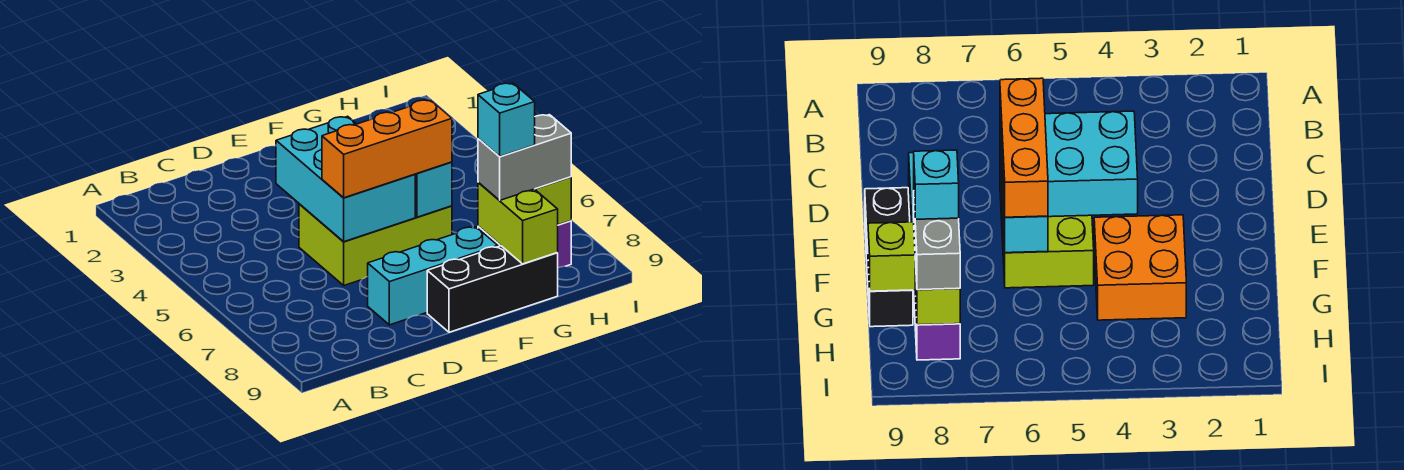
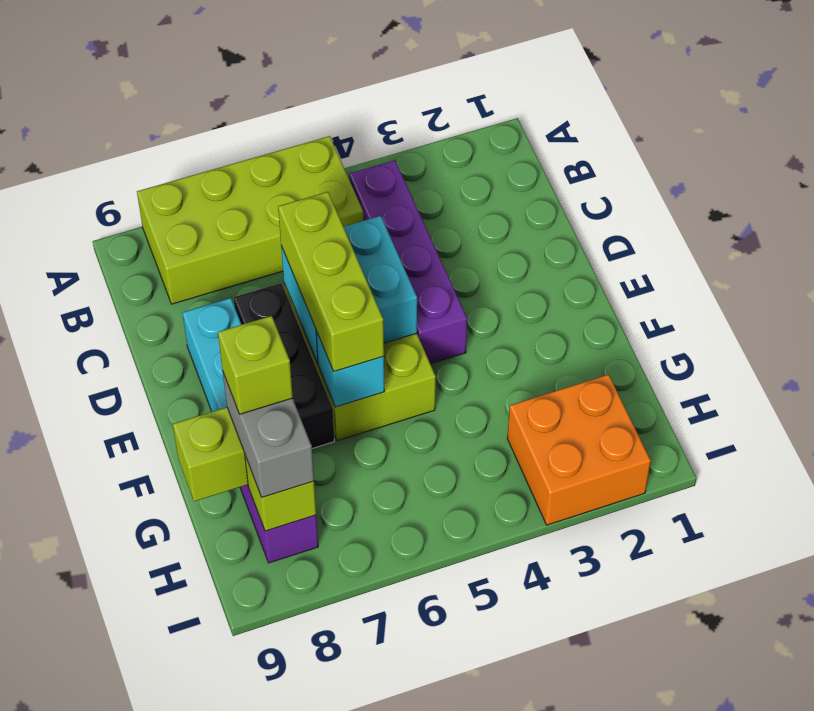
none -> lime 2x4 brick [137,136,363,304]
none -> purple 1x4 brick [349,160,467,364]
cyan 2x3 brick [276,116,415,242] -> cyan 2x2 brick [281,216,417,364]
orange 1x3 brick [322,100,452,198] -> lime 1x3 brick [278,192,384,371]
black 1x3 brick [427,246,558,332] -> black 1x3 brick moved to [233,283,334,448]
orange 2x2 brick [1094,215,1186,320] -> orange 2x2 brick moved to [507,374,651,525]
cyan 1x1 brick [478,83,535,157] -> lime 1x1 brick [218,316,293,414]

